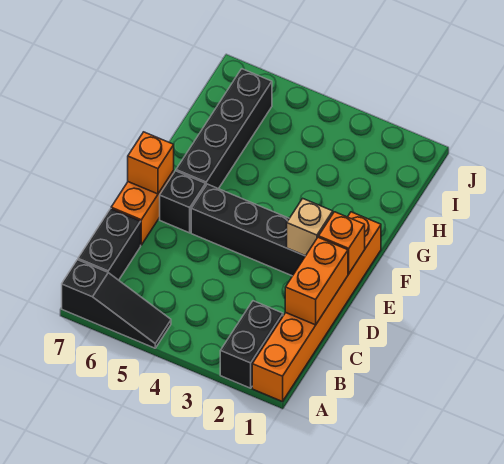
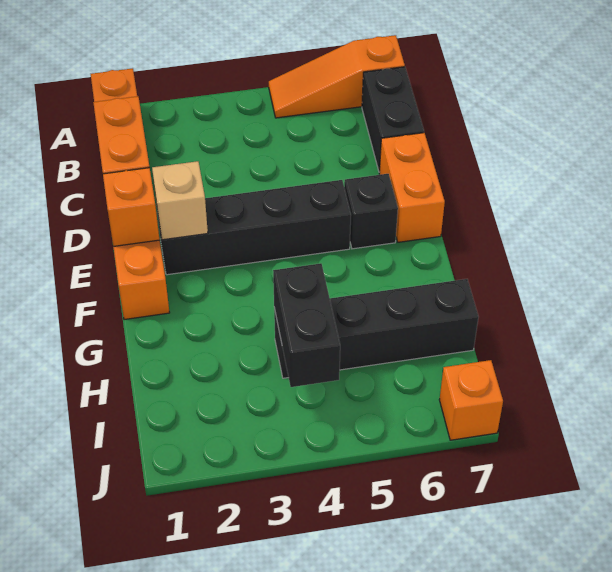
black 1x2 brick [220,301,283,388] -> black 1x2 brick moved to [273,263,340,387]
black 1x3 slope [62,260,171,348] -> orange 1x3 slope [269,35,405,118]
orange 1x1 brick [128,132,174,194] -> orange 1x1 brick moved to [439,360,503,440]
black 1x4 brick [176,69,272,189] -> black 1x4 brick turned to [274,279,478,378]

